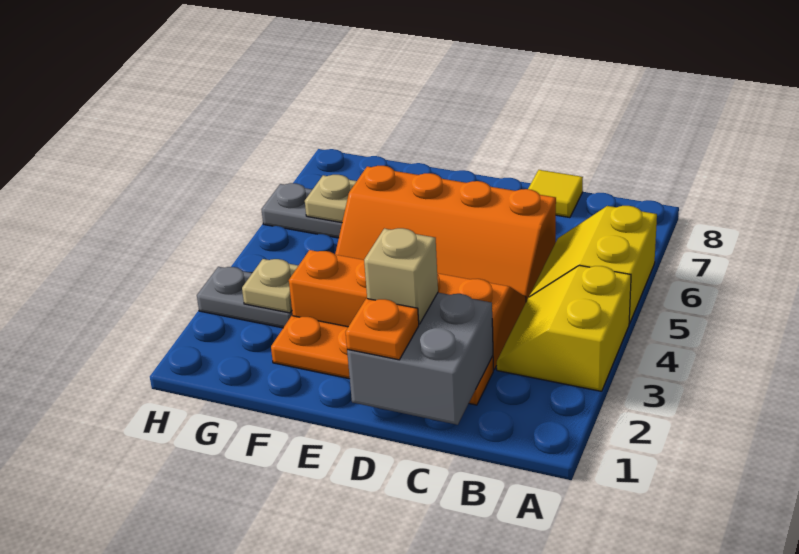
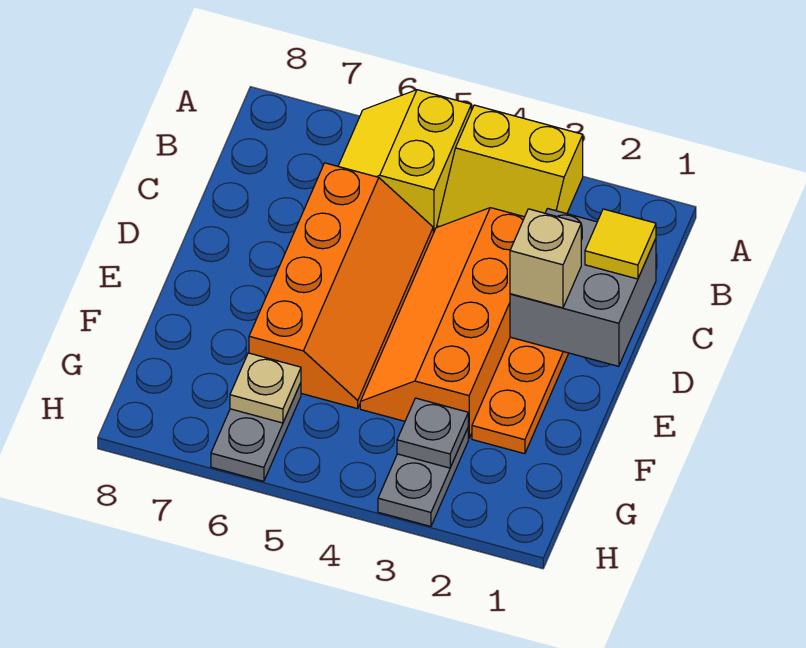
yellow 2x2 slope [529,206,657,324] -> yellow 2x2 slope turned to [338,90,471,233]
yellow 1x1 tile [528,170,583,218] -> yellow 1x1 tile moved to [585,209,656,279]
orange 1x1 plate [346,298,419,360] -> none
tan 1x1 plate [242,259,299,313] -> grey 1x1 plate [397,398,468,468]

